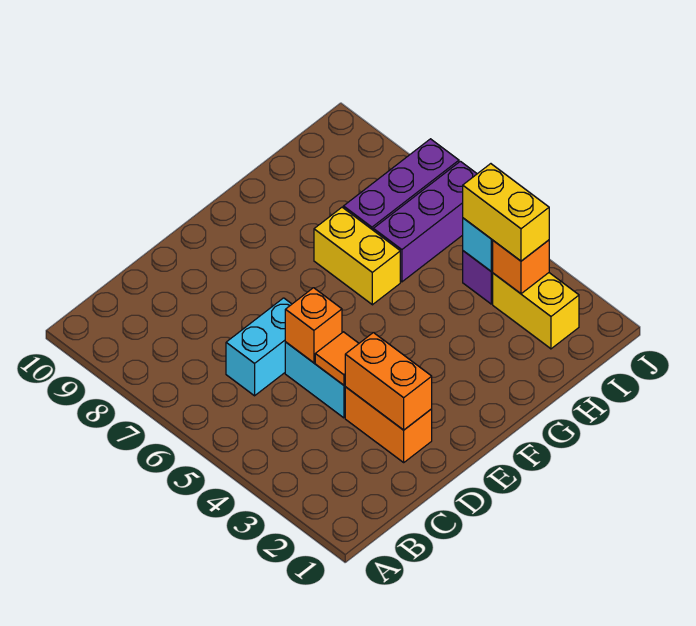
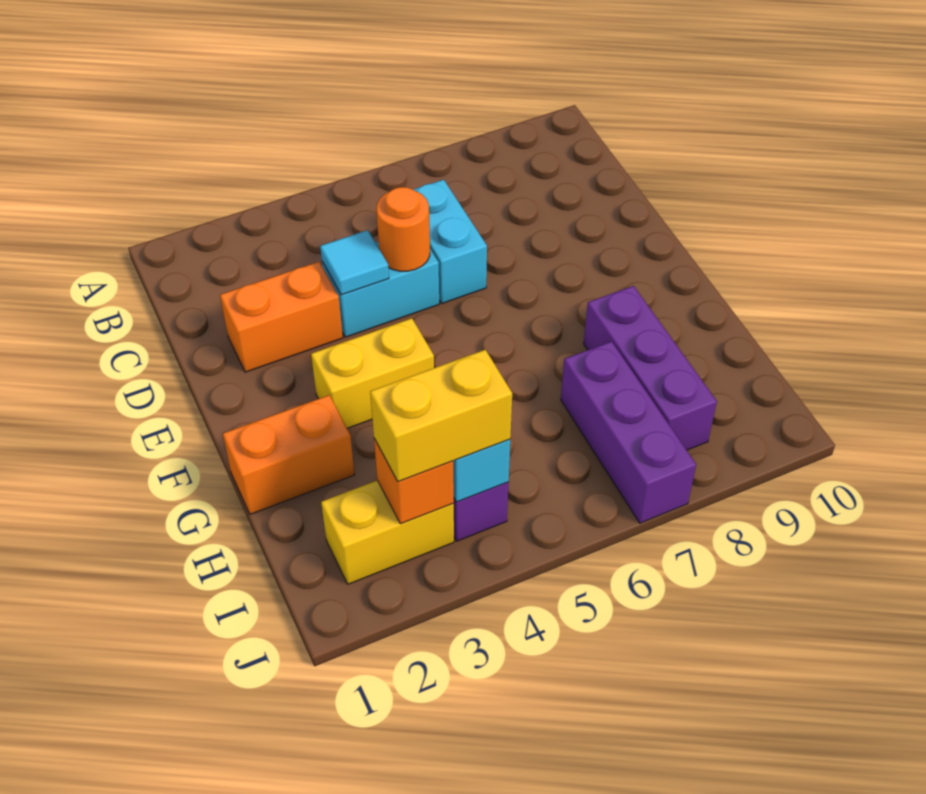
orange 1x2 brick [345,333,432,430] -> orange 1x2 brick moved to [223,395,355,514]
orange 1x1 tile [315,332,359,385] -> cyan 1x1 tile [320,230,389,295]
orange 1x1 brick [285,288,342,363] -> orange 1x1 round brick [376,187,430,271]
yellow 1x2 brick [314,207,400,305] -> yellow 1x2 brick moved to [311,318,434,428]
purple 1x3 brick [373,161,477,282] -> purple 1x3 brick moved to [584,286,717,450]

